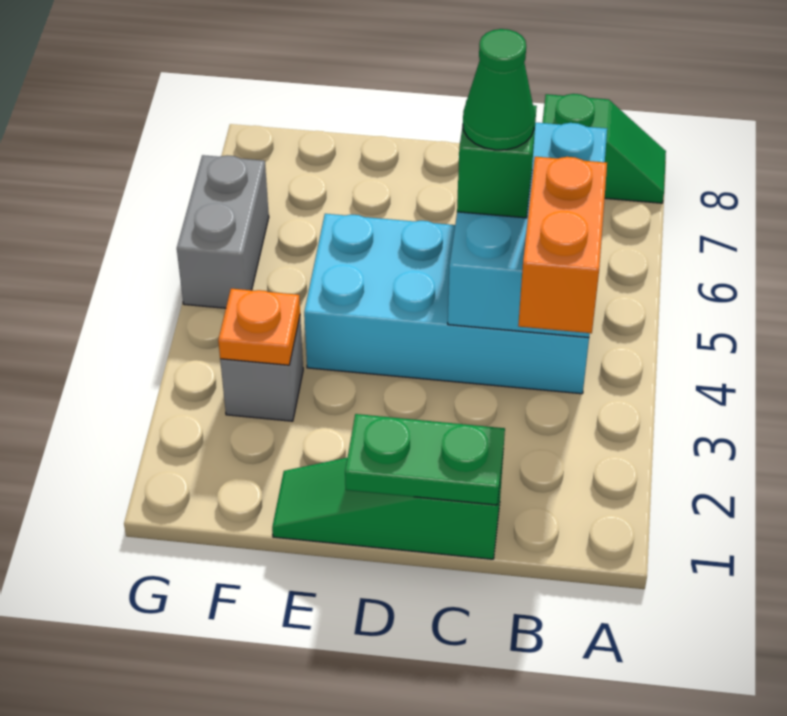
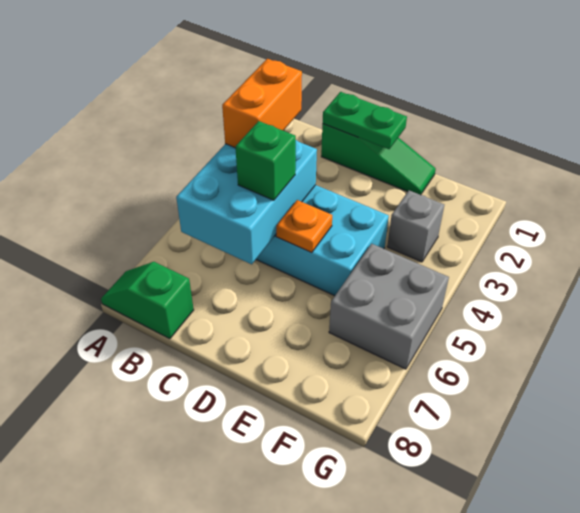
green 1x1 cone [463,29,535,150] -> none
orange 1x1 plate [218,289,300,365] -> orange 1x1 plate moved to [276,200,332,252]
grey 1x2 brick [177,155,269,308] -> grey 2x2 brick [329,244,449,369]

